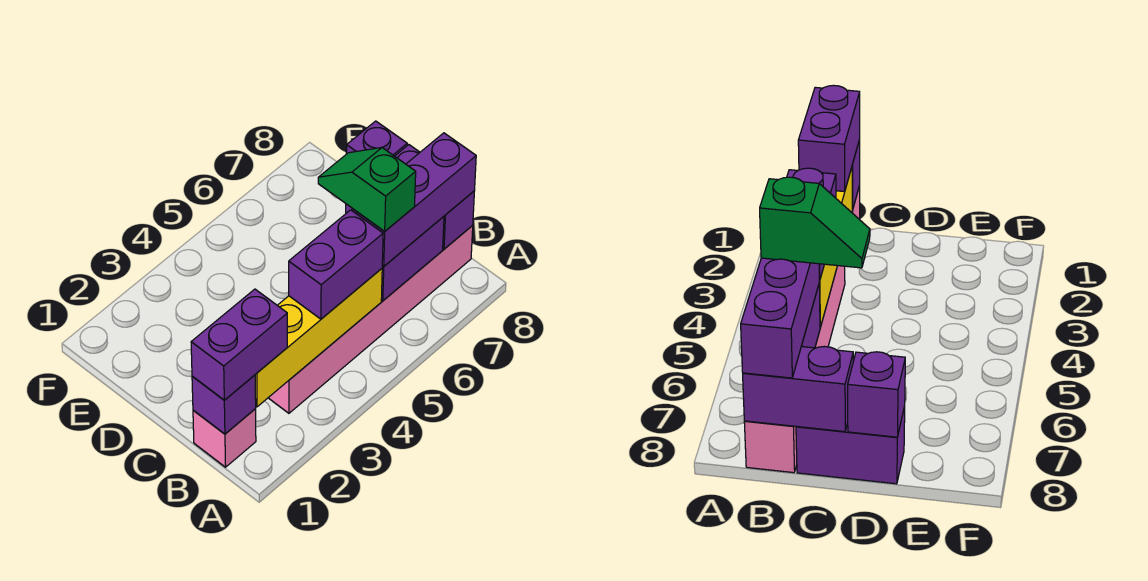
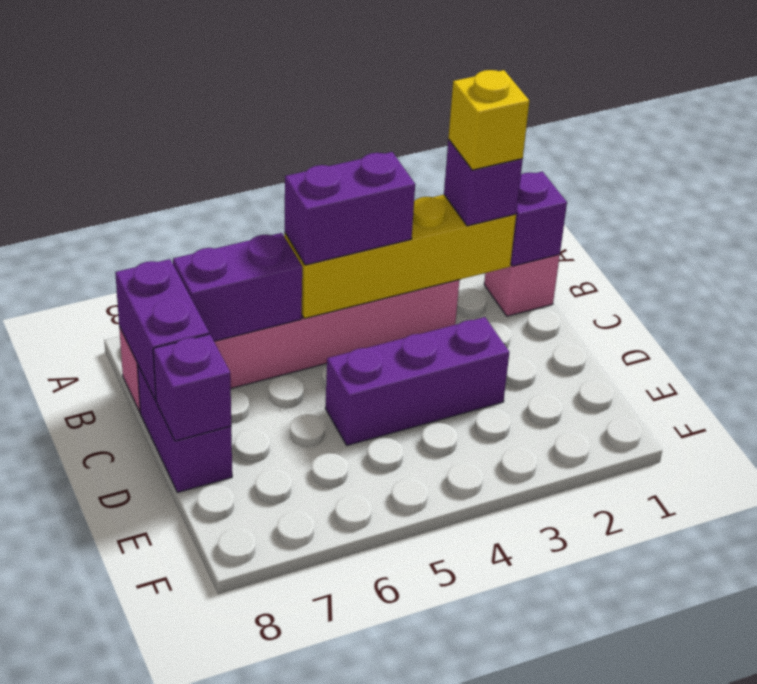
purple 1x2 brick [191,289,287,400] -> purple 1x1 brick [444,140,523,226]
none -> yellow 1x1 brick [448,70,529,170]
purple 1x3 brick [352,133,476,266] -> purple 1x3 brick moved to [326,317,509,445]
green 1x2 slope [318,147,416,231] -> none

